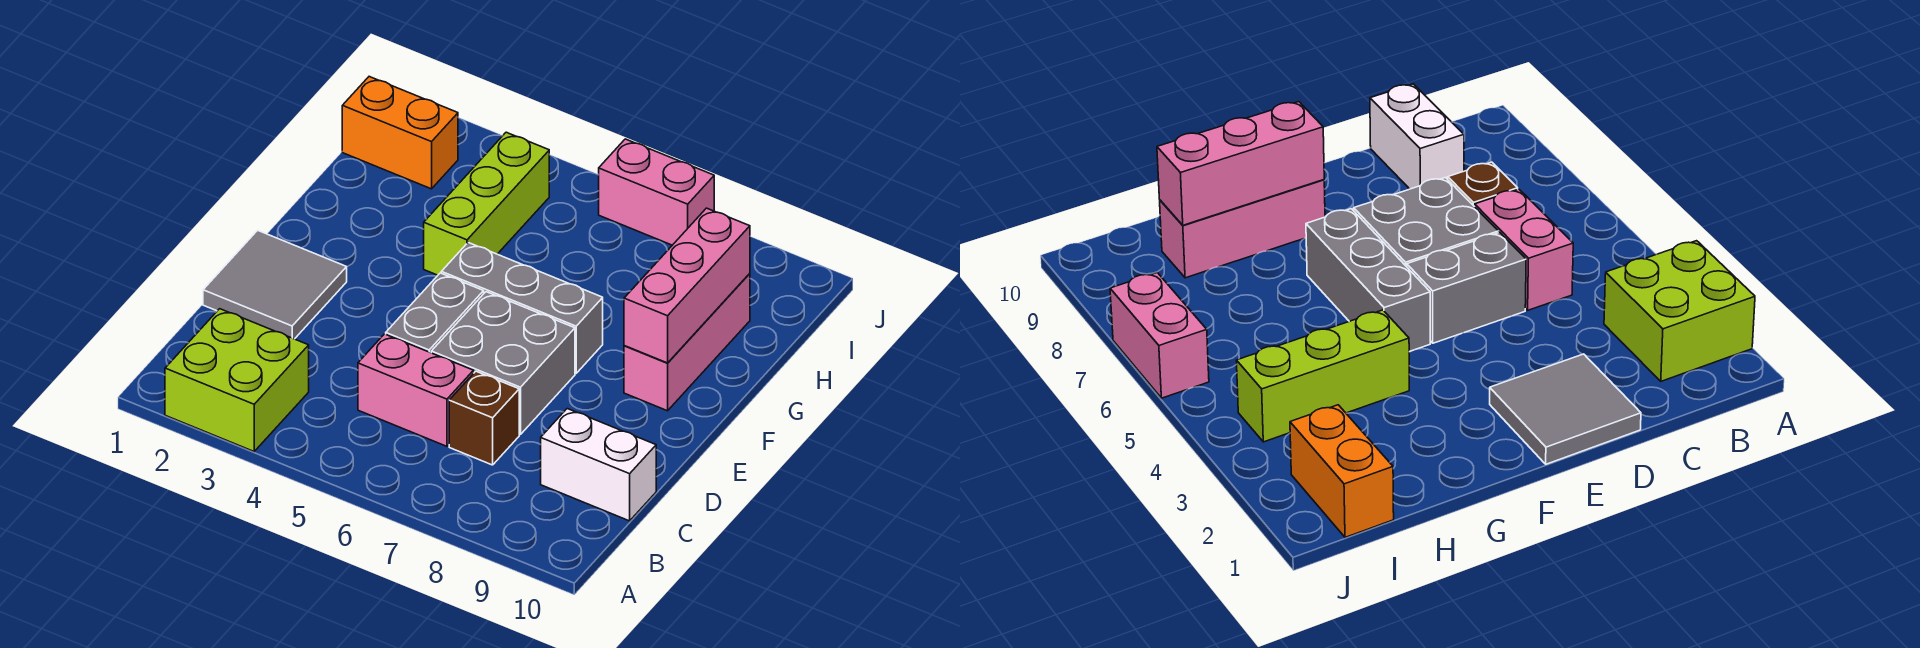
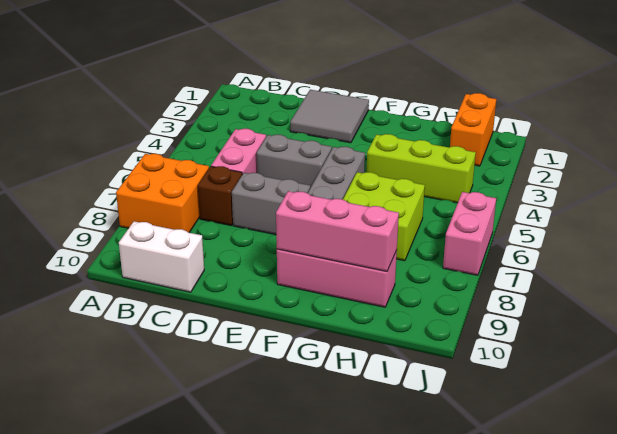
lime 2x2 brick [165,309,309,451] -> lime 2x2 brick moved to [343,172,425,261]
none -> orange 2x2 brick [116,154,209,233]
white 1x2 brick [541,409,656,521] -> white 1x2 brick turned to [119,221,204,292]
grey 2x2 brick [431,292,575,435] -> grey 1x2 brick [232,173,310,235]

